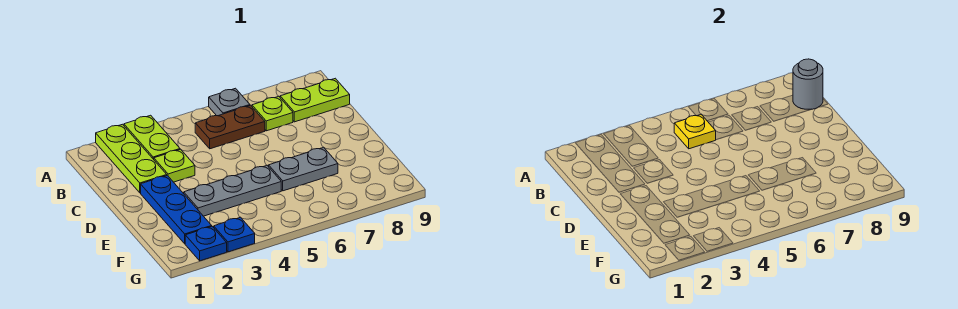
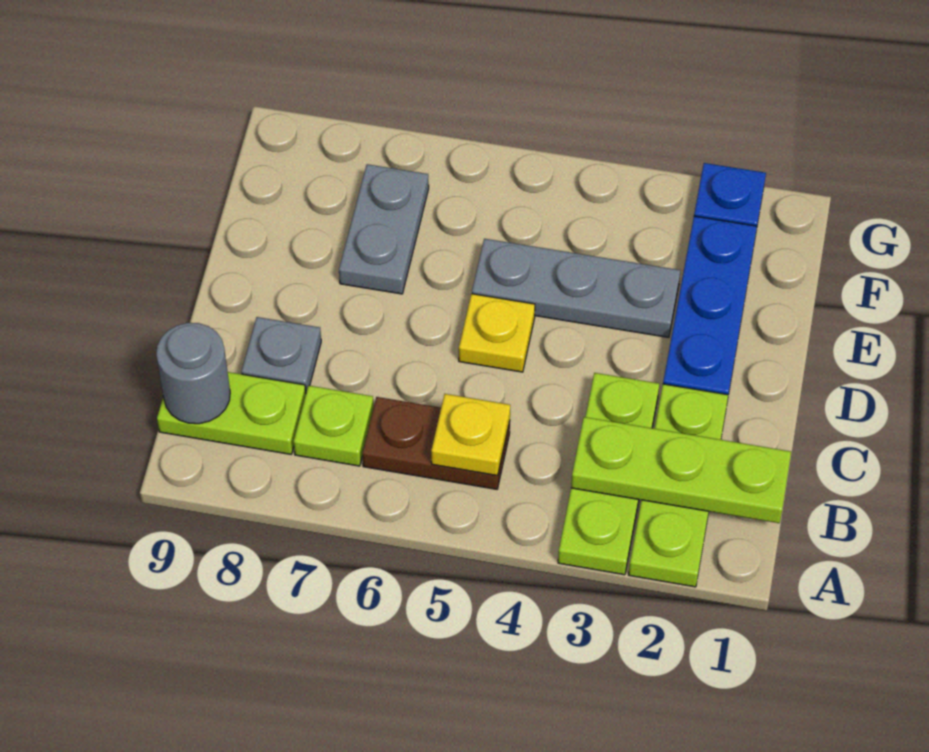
grey 1x1 plate [209,88,250,116] -> grey 1x1 plate moved to [241,317,321,392]
none -> lime 1x3 plate [571,417,791,523]
none -> yellow 1x1 plate [459,294,535,372]
grey 1x2 plate [269,147,338,191] -> grey 1x2 plate turned to [339,164,429,294]
blue 1x1 plate [214,217,255,252] -> none

